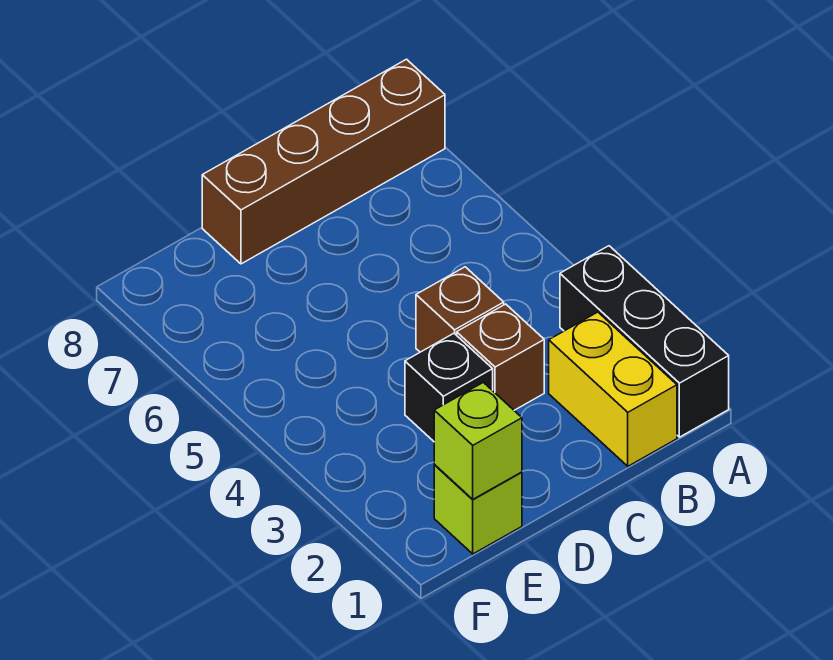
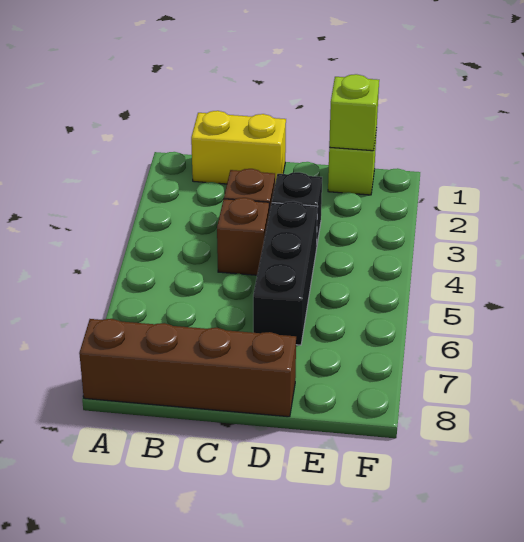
black 1x3 brick [560,246,729,437] -> black 1x3 brick moved to [253,201,318,345]
yellow 1x2 brick [549,312,677,466] -> yellow 1x2 brick turned to [191,111,286,184]

